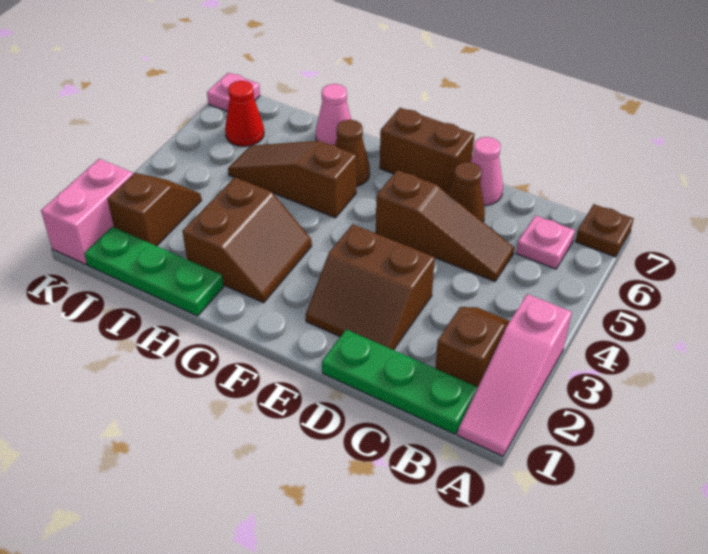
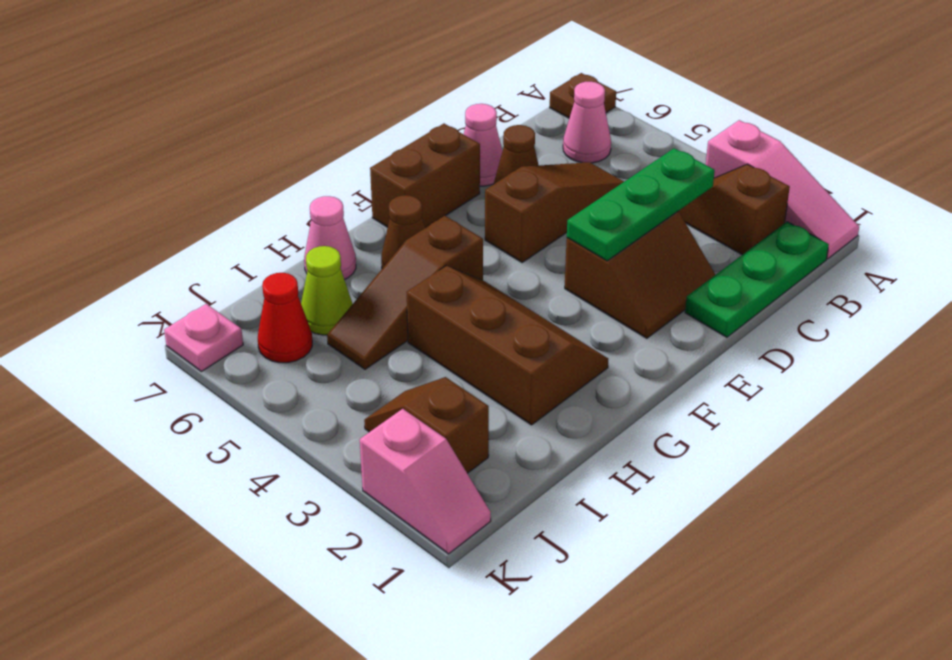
pink 1x1 plate [516,215,575,269] -> pink 1x1 cone [563,82,611,163]
brown 2x2 slope [182,177,312,303] -> brown 2x3 slope [407,266,608,425]
green 1x3 plate [84,227,223,316] -> green 1x3 plate moved to [567,148,715,261]
none -> lime 1x1 cone [301,246,353,335]
pink 1x2 brick [41,159,133,264] -> pink 1x2 slope [360,409,491,554]

